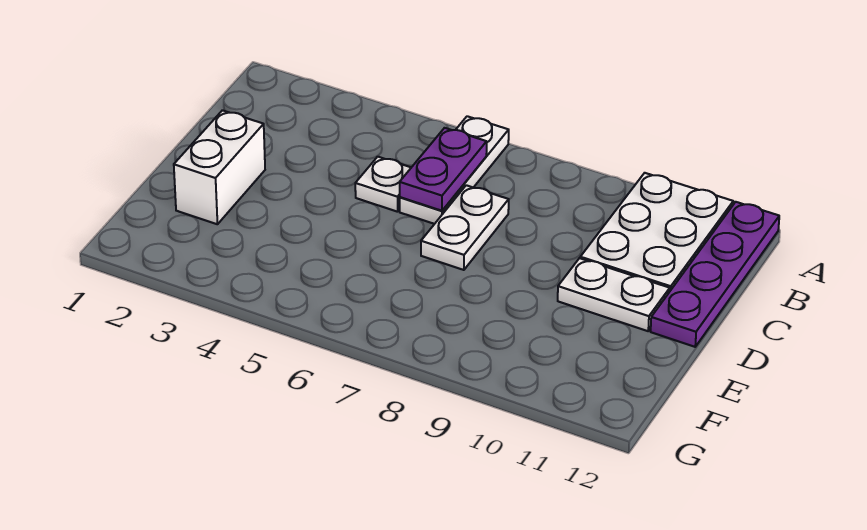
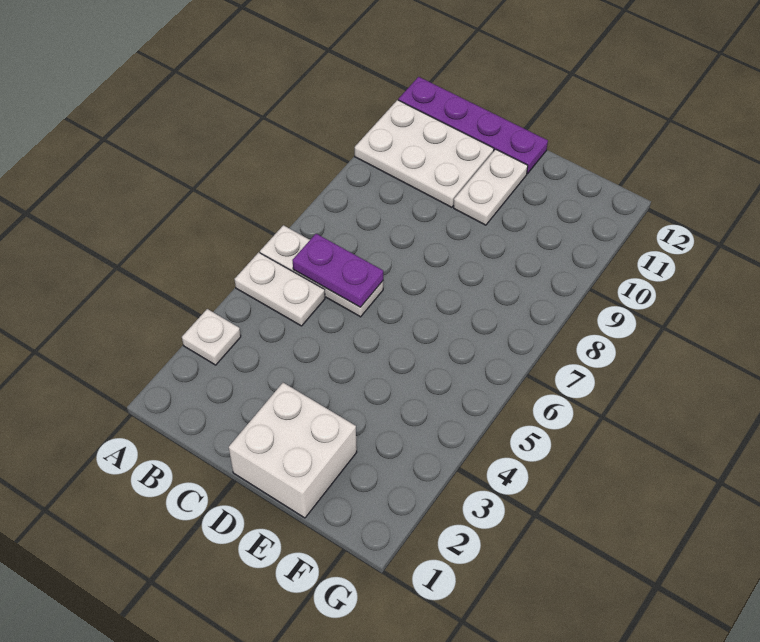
white 1x1 plate [355,157,411,212] -> white 1x1 plate moved to [182,309,241,365]
white 1x2 plate [421,185,509,270] -> white 1x2 plate moved to [235,252,325,326]
white 1x2 brick [174,110,265,224] -> white 2x2 brick [229,383,357,518]

